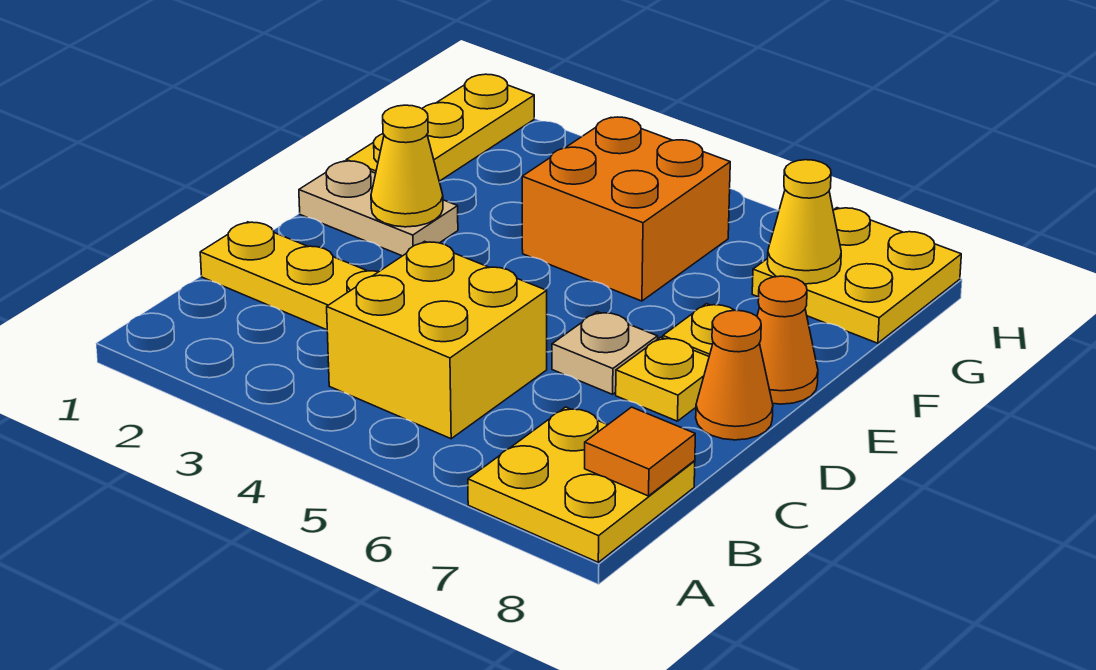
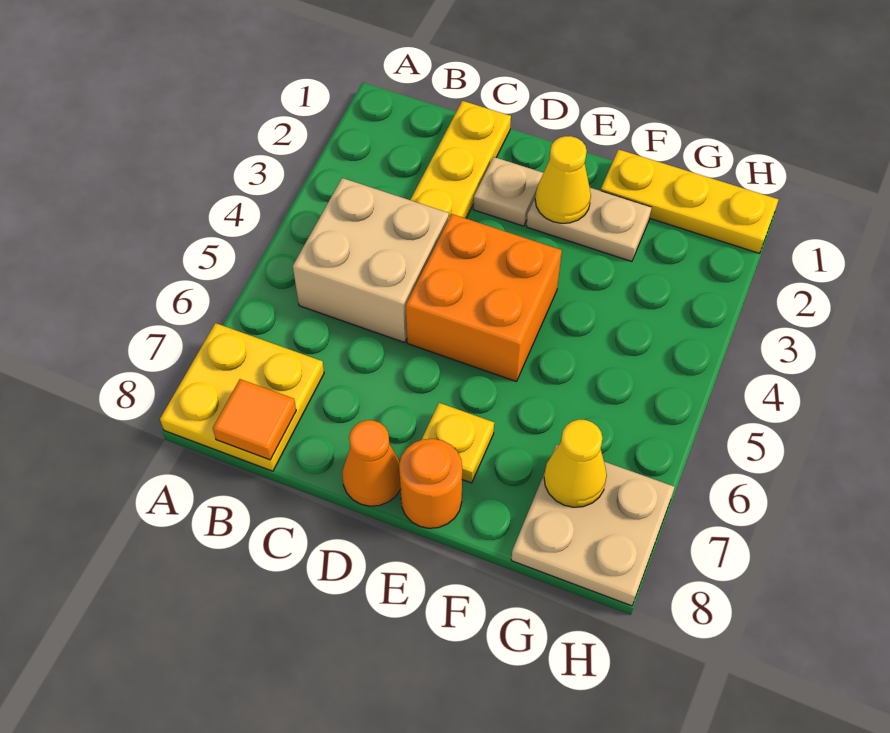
yellow 2x2 brick [327,241,547,439] -> tan 2x2 brick [293,178,449,342]
tan 1x1 plate [552,312,658,394] -> tan 1x1 plate moved to [473,157,543,226]
yellow 1x1 plate [616,337,709,421] -> none
tan 1x2 plate [299,161,458,256] -> tan 1x2 plate turned to [526,188,652,262]
orange 1x1 cone [757,276,818,404] -> orange 1x1 round brick [399,439,462,528]
orange 2x2 brick [522,117,730,301] -> orange 2x2 brick moved to [406,214,562,382]
yellow 2x2 plate [752,208,961,343] -> tan 2x2 plate [511,445,675,606]

